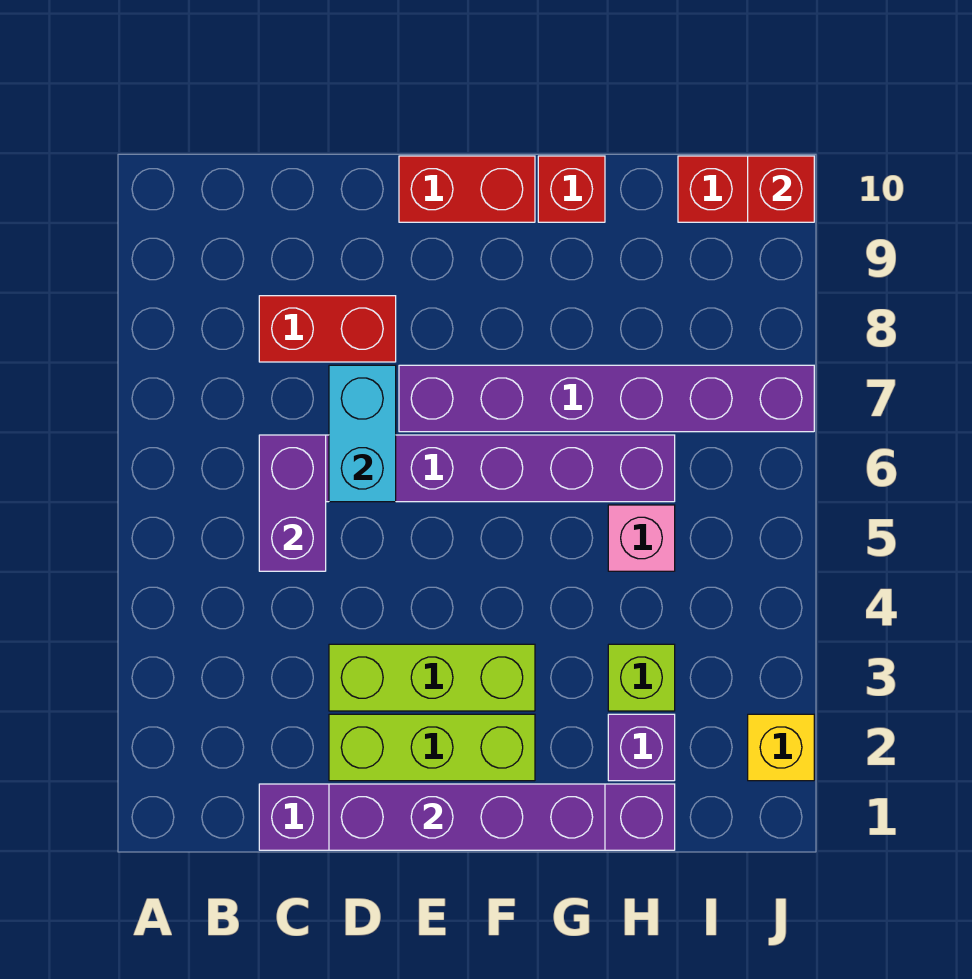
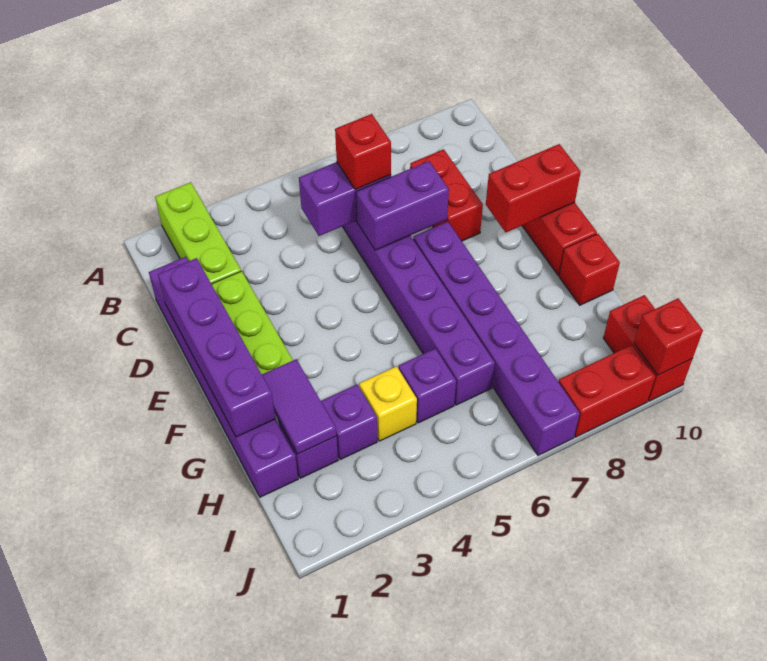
none -> red 1x1 brick [335,114,391,190]
lime 1x3 brick [329,644,535,711] -> lime 1x3 brick moved to [155,182,241,284]
cyan 1x2 brick [329,365,396,502] -> purple 1x2 brick [356,161,449,250]
none -> red 1x2 brick [486,144,581,232]
none -> purple 1x2 tile [262,359,336,454]
lime 1x1 brick [608,644,675,711] -> purple 1x1 brick [321,384,377,460]
pink 1x1 brick [608,505,675,571] -> purple 1x1 brick [399,349,456,423]
yellow 1x1 brick [748,714,814,781] -> yellow 1x1 brick moved to [359,366,417,441]
none -> red 1x2 brick [559,345,655,437]

